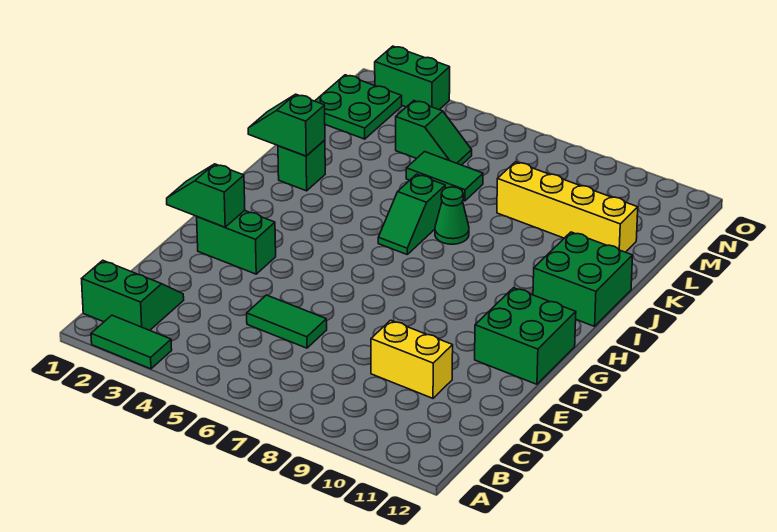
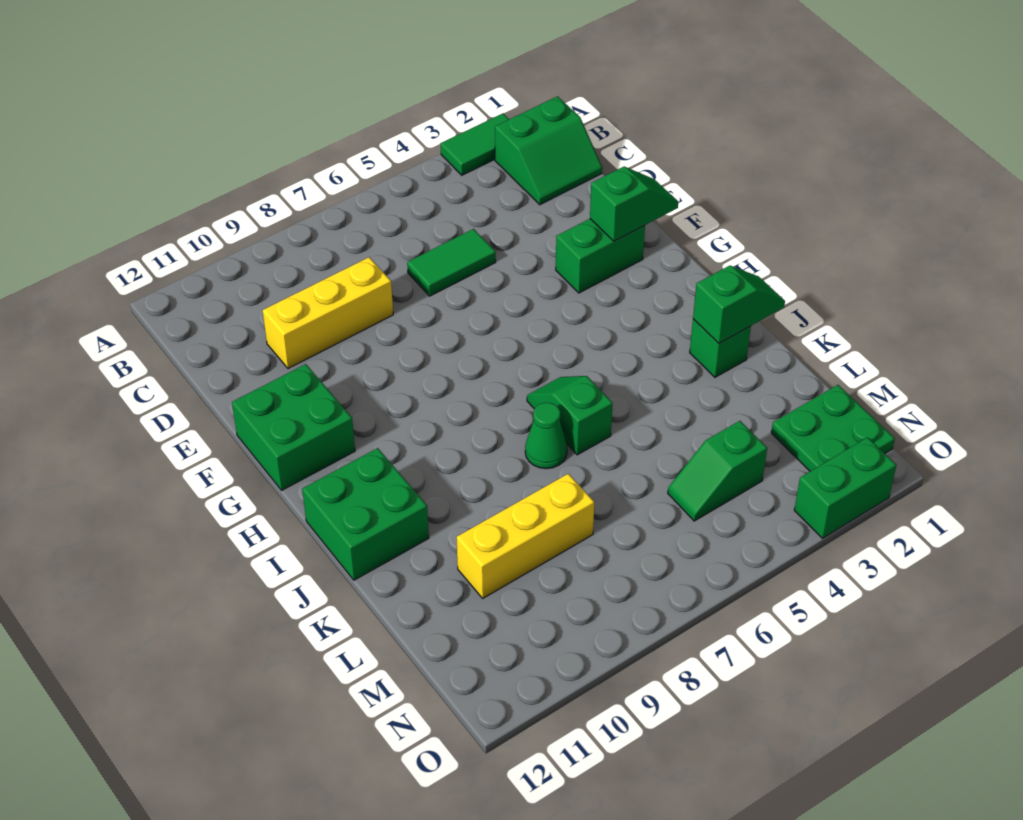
yellow 1x2 brick [371,320,453,398] -> yellow 1x3 brick [263,257,393,369]
green 1x2 tile [406,152,483,201] -> none
yellow 1x4 brick [497,162,638,252] -> yellow 1x3 brick [457,474,594,598]

